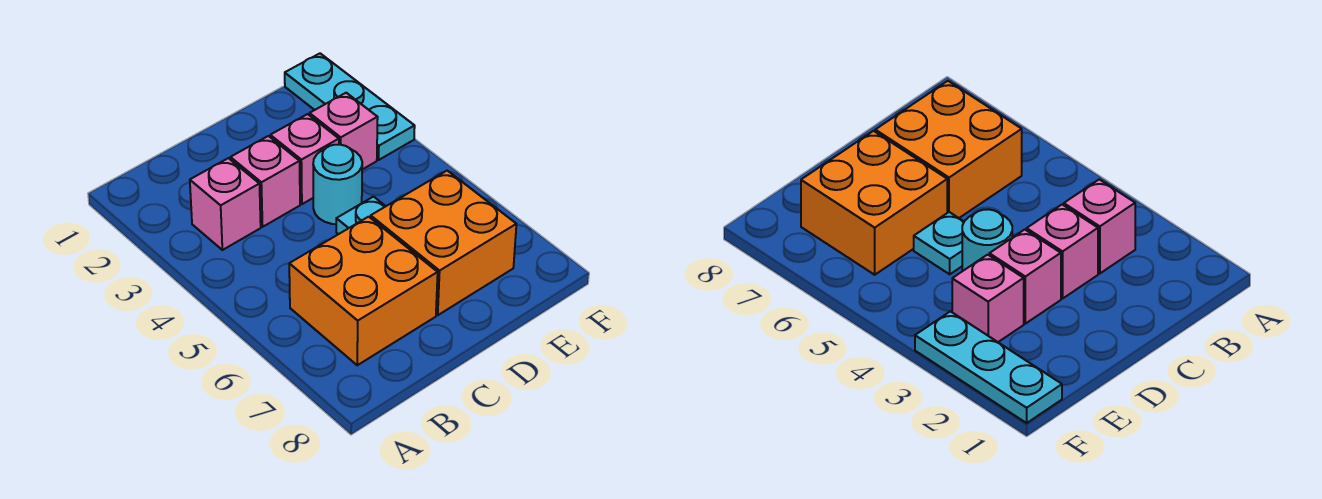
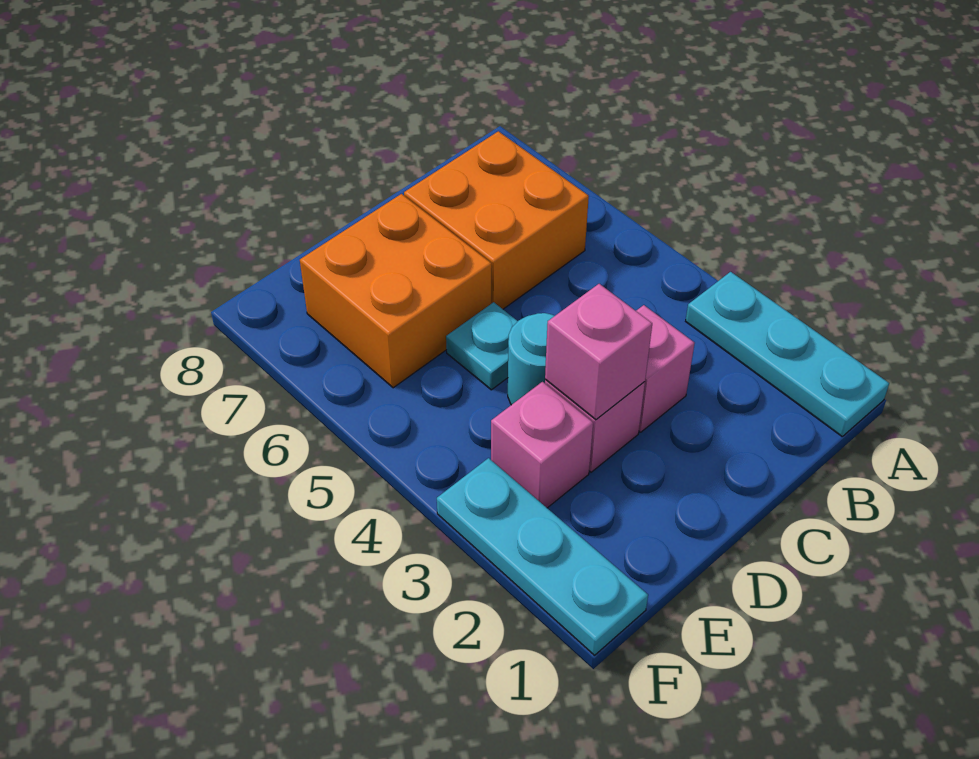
none -> cyan 1x3 plate [686,272,889,436]
pink 1x1 brick [190,158,261,250] -> pink 1x1 brick moved to [545,284,652,420]

